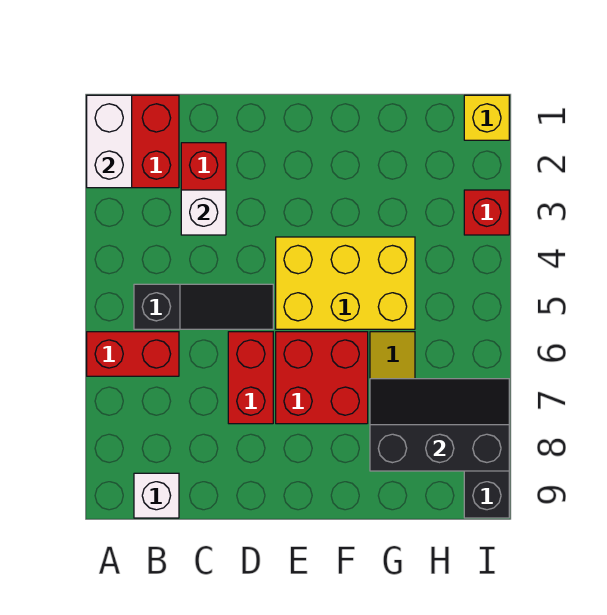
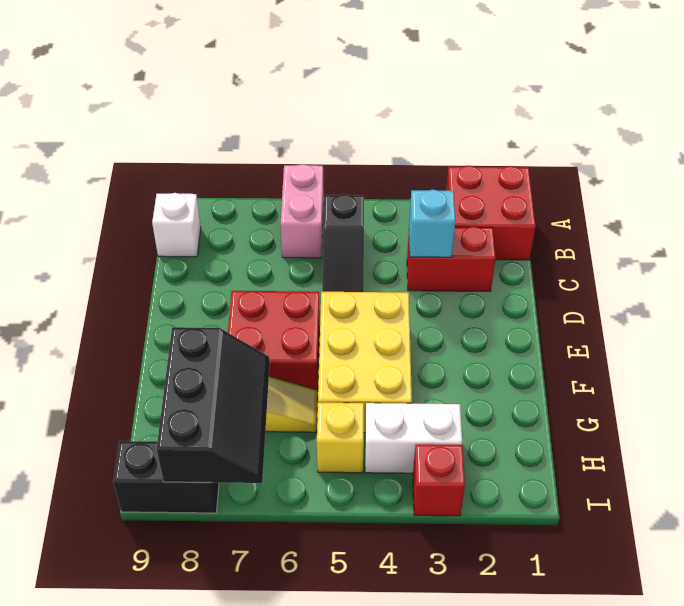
white 1x2 brick [87,95,132,188] -> white 1x2 brick moved to [365,403,462,473]
red 1x2 brick [87,332,179,376] -> pink 1x2 brick [280,164,324,258]
white 1x1 brick [181,190,226,235] -> cyan 1x1 brick [409,190,455,257]
red 1x2 brick [228,332,273,424] -> none
yellow 1x1 brick [464,95,509,140] -> yellow 1x1 brick moved to [317,403,364,473]

